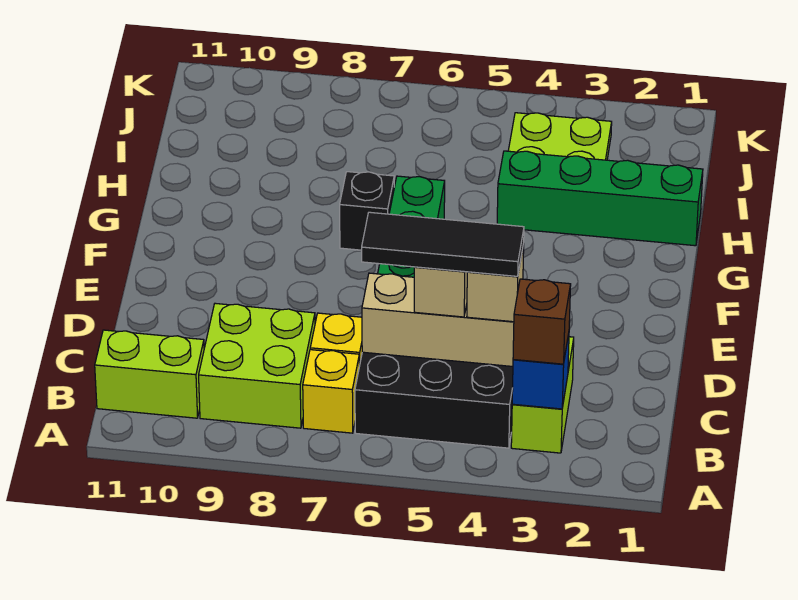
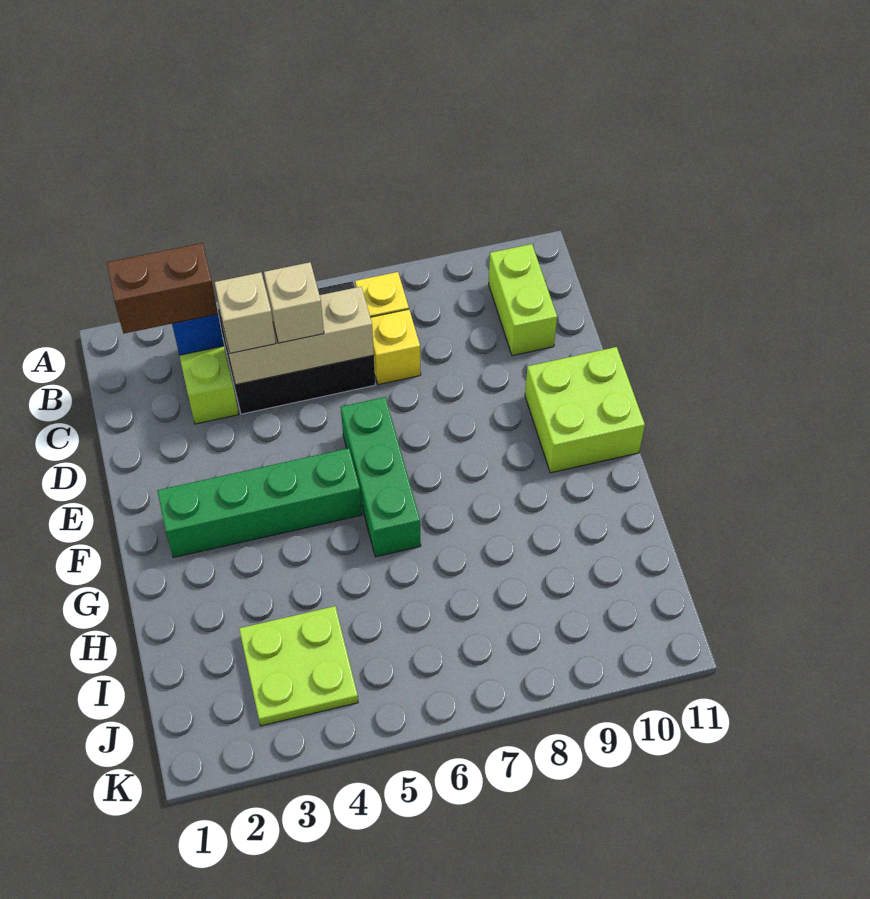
brown 1x1 brick [513,279,571,364] -> brown 1x2 brick [107,243,218,334]
lime 2x2 brick [199,303,315,428] -> lime 2x2 brick moved to [525,347,645,473]
lime 1x2 brick [95,330,204,418] -> lime 1x2 brick turned to [489,244,557,356]
black 1x3 tile [362,212,524,276] -> none
black 1x1 brick [340,172,394,250] -> none
green 1x4 brick [497,151,703,246] -> green 1x4 brick moved to [157,448,362,558]

